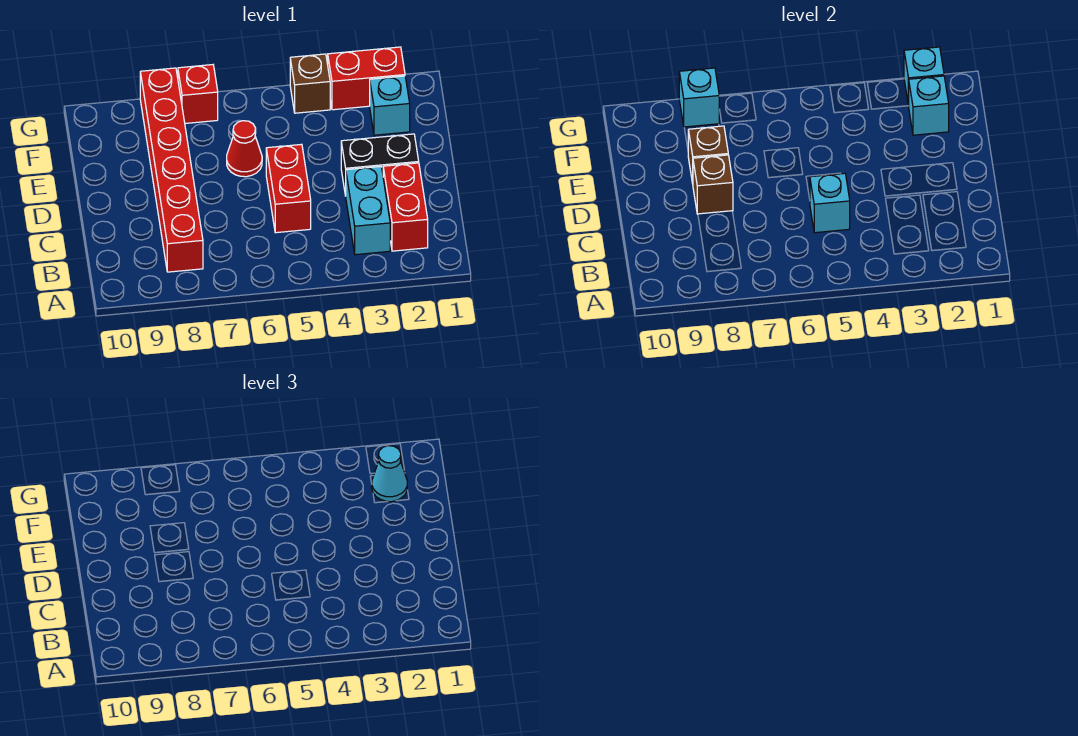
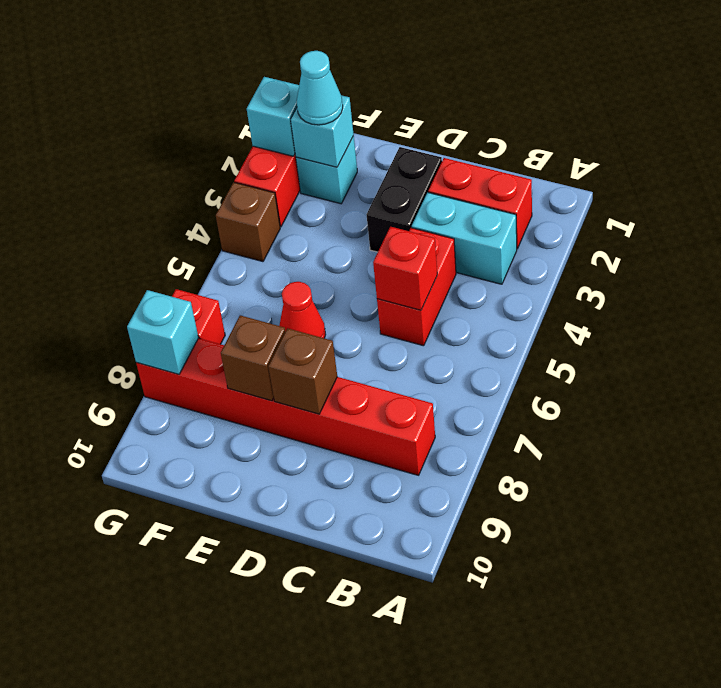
red 1x2 brick [266,144,311,233] -> red 1x2 brick turned to [377,228,456,346]
cyan 1x1 brick [810,173,850,233] -> red 1x1 brick [373,227,437,310]

